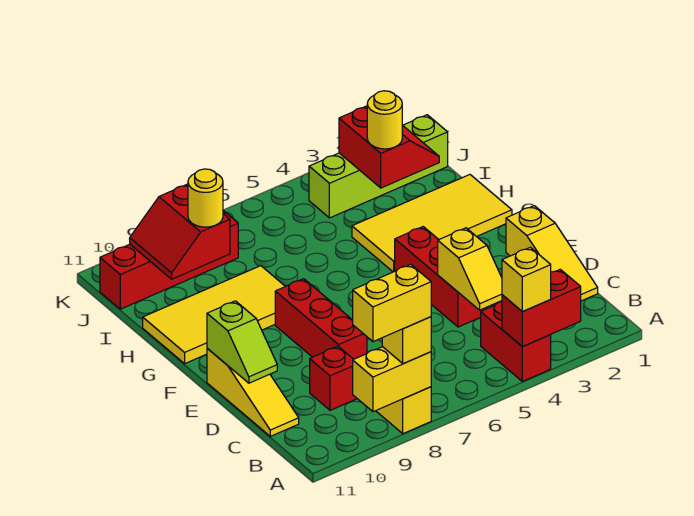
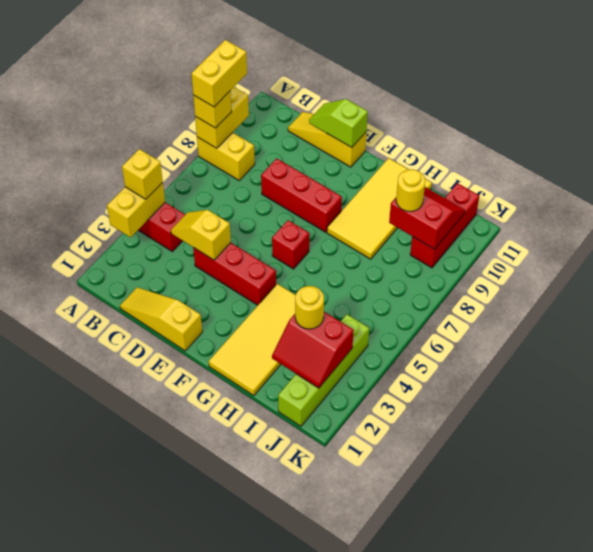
red 1x2 brick [502,269,581,347] -> yellow 1x2 brick [107,183,165,237]
red 1x1 brick [310,346,357,410] -> red 1x1 brick moved to [272,220,309,269]
red 1x4 brick [100,211,238,309] -> red 1x3 brick [410,183,479,268]

